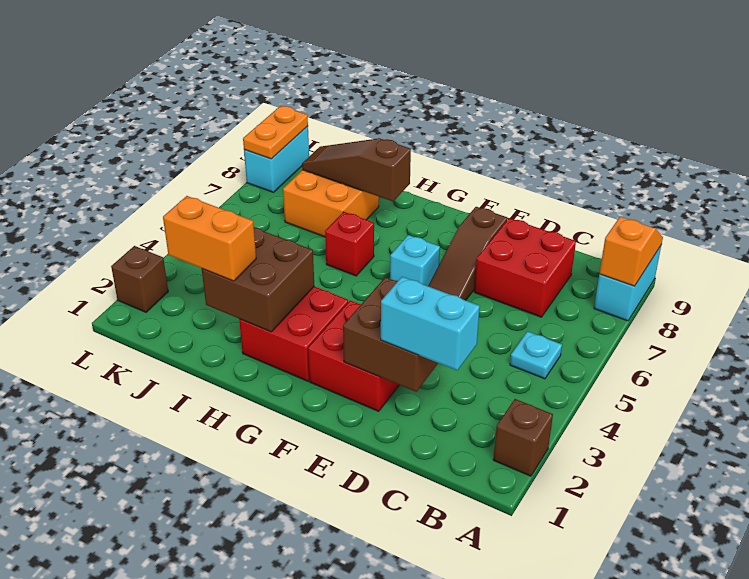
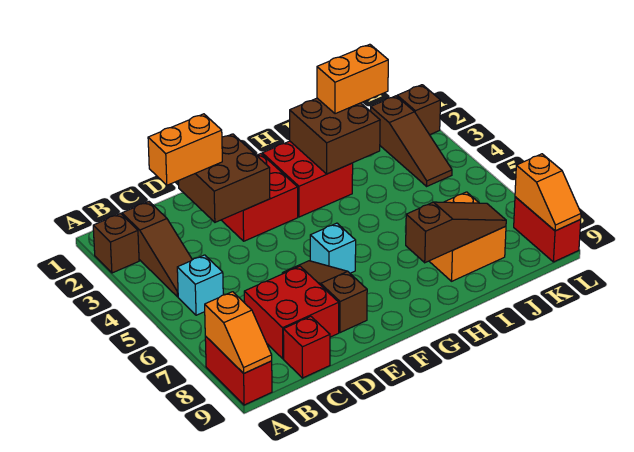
cyan 1x2 brick [594,246,661,321] -> red 1x2 brick [205,336,272,405]
none -> brown 1x3 slope [122,202,192,297]
cyan 1x1 plate [510,331,562,379] -> cyan 1x1 brick [177,255,223,315]
cyan 1x2 brick [381,277,480,370] -> orange 1x2 brick [148,114,222,185]
red 1x1 brick [325,212,374,276] -> red 1x1 brick moved to [283,316,330,378]
none -> brown 1x3 slope [371,96,452,186]
cyan 1x2 brick [244,126,309,192] -> red 1x2 brick [514,197,581,262]
orange 1x2 plate [243,106,308,159] -> orange 1x2 slope [515,154,581,231]

